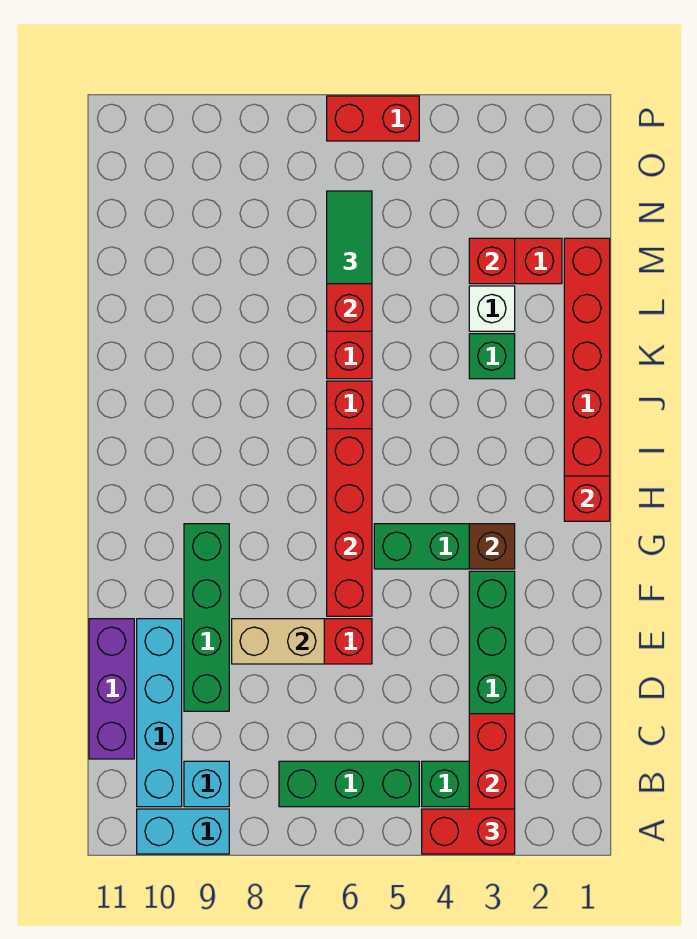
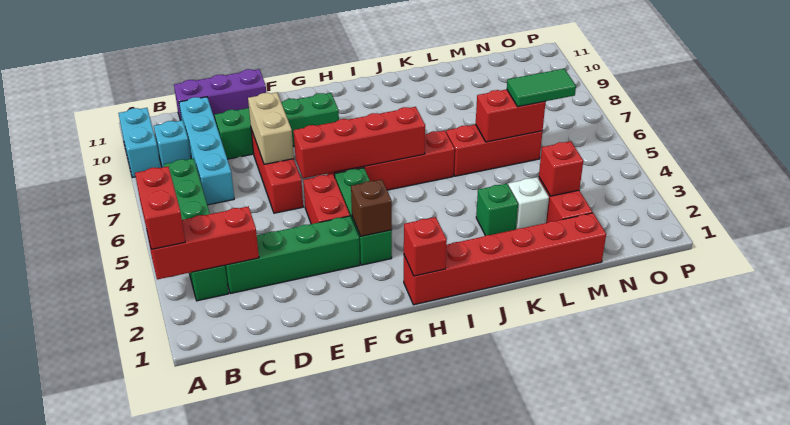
cyan 1x4 brick [137,619,182,807] -> cyan 1x4 brick turned to [179,97,234,205]
red 1x2 brick [327,96,419,141] -> red 1x2 brick moved to [303,174,350,224]

